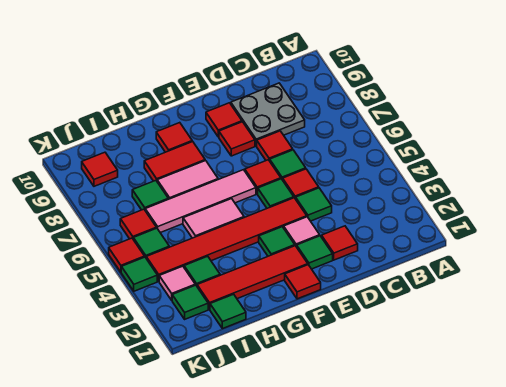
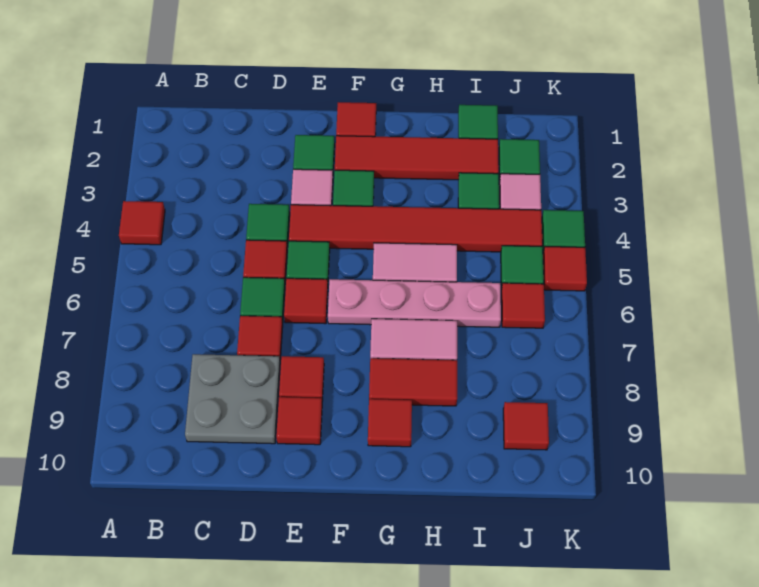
red 1x1 tile [322,226,358,260] -> red 1x1 tile moved to [119,201,165,245]
pink 1x4 tile [145,170,256,233] -> pink 1x4 plate [328,279,501,327]
green 1x1 tile [132,180,168,210] -> none

